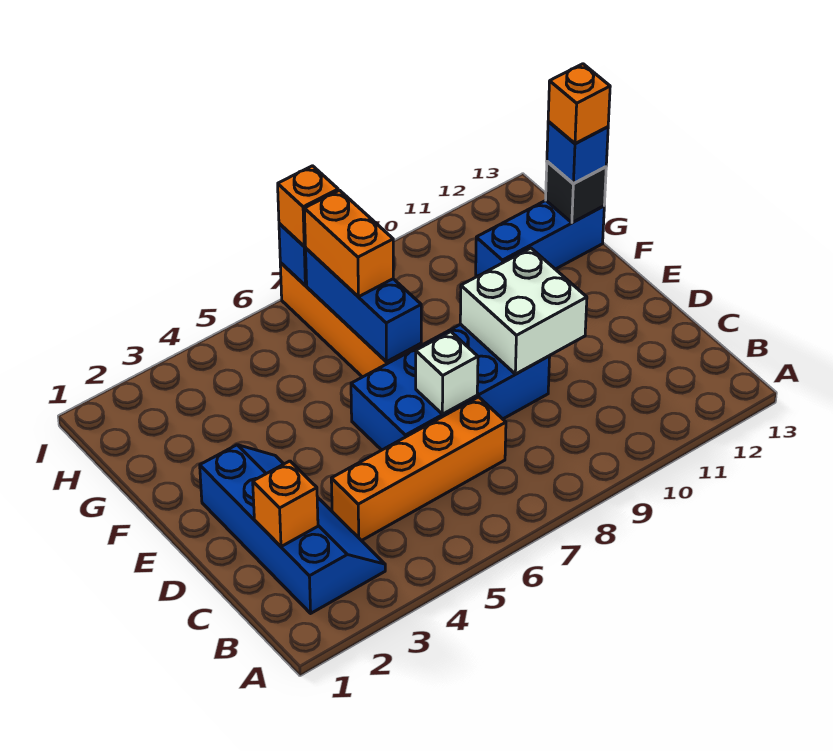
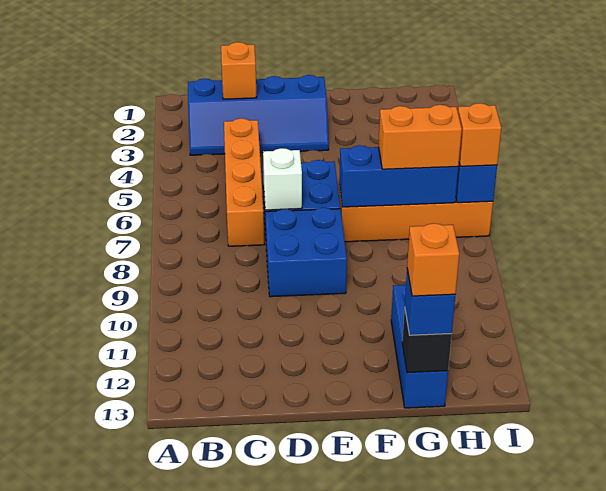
white 2x2 brick [460,248,587,374] -> none

